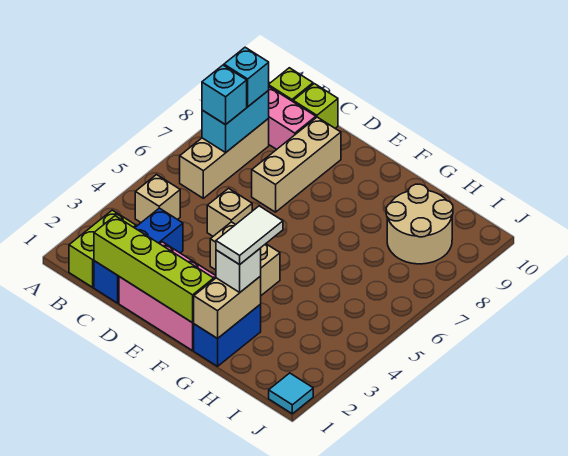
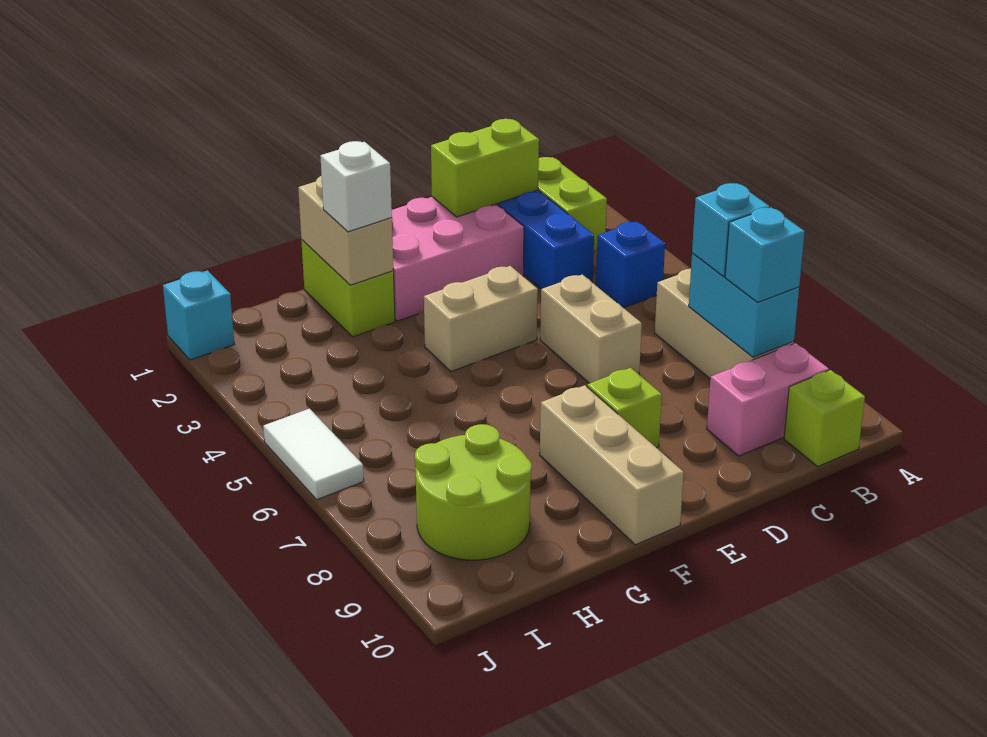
tan 1x1 brick [135,175,180,222] -> blue 1x1 brick [596,221,665,308]
lime 1x4 brick [94,216,214,323] -> lime 1x2 brick [431,119,539,217]
lime 1x1 brick [293,84,338,128] -> lime 1x1 brick moved to [587,368,662,448]
tan 1x1 brick [207,188,252,236] -> tan 1x2 brick [540,274,642,383]
tan 1x3 brick [252,117,341,212] -> tan 1x3 brick moved to [540,385,684,545]
blue 1x2 brick [194,304,261,366] -> lime 1x2 brick [301,240,395,337]
white 1x2 tile [216,206,283,265] -> white 1x2 tile moved to [263,408,364,500]
tan 2x2 round brick [386,184,453,264] -> lime 2x2 round brick [415,424,532,560]
cyan 1x1 tile [269,373,313,414] -> cyan 1x1 brick [163,270,234,360]

